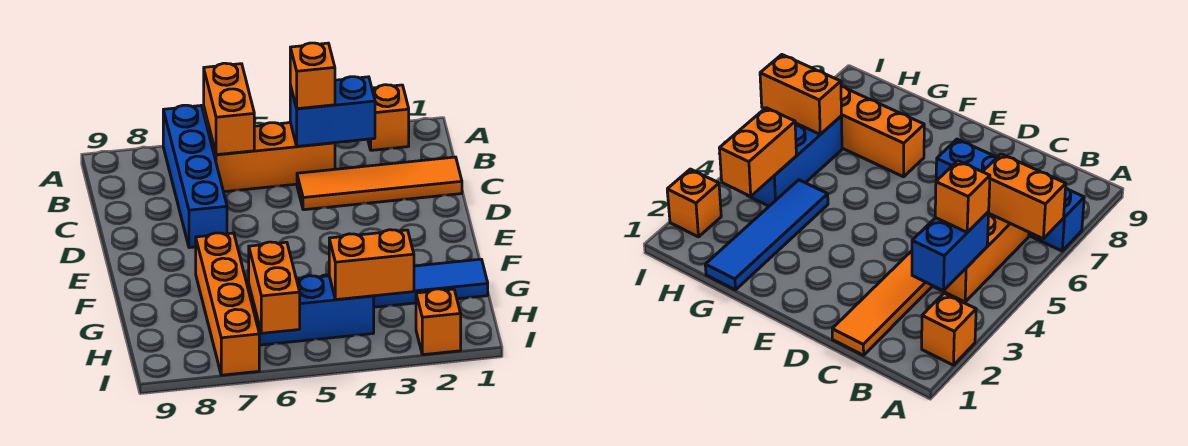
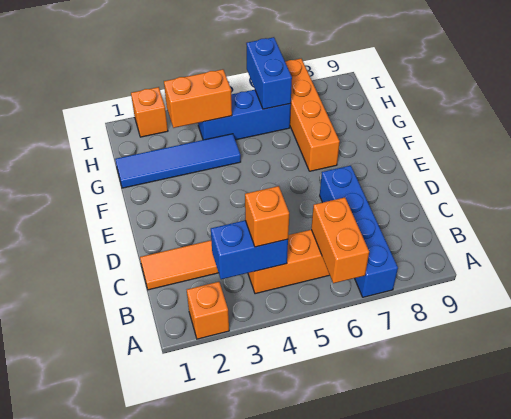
orange 1x2 brick [249,242,300,333] -> blue 1x2 brick [246,37,292,109]

